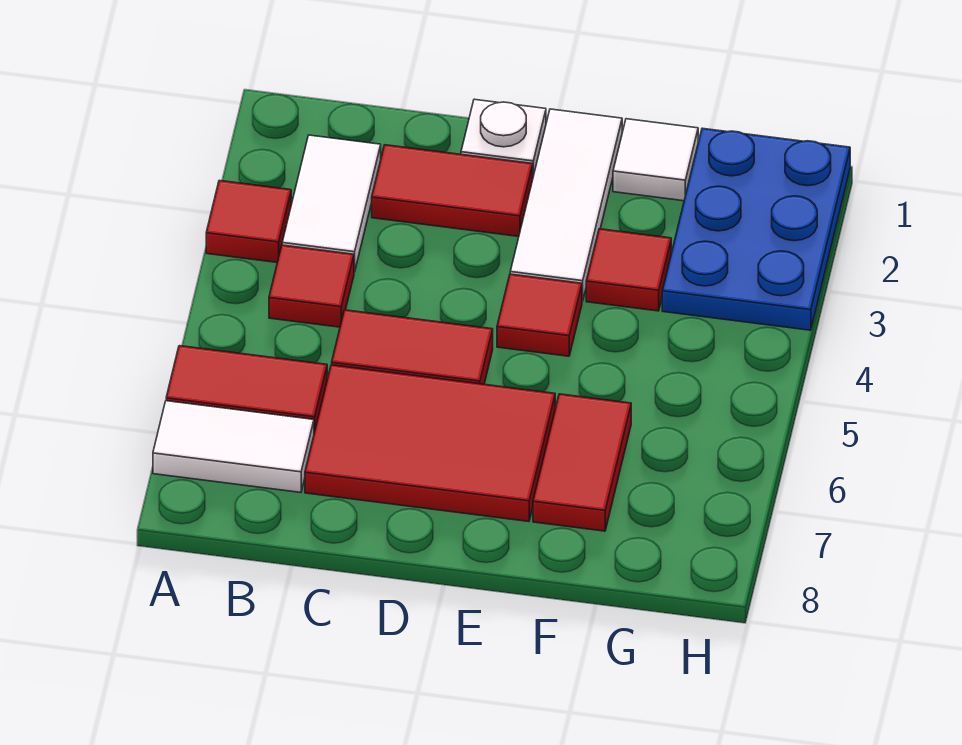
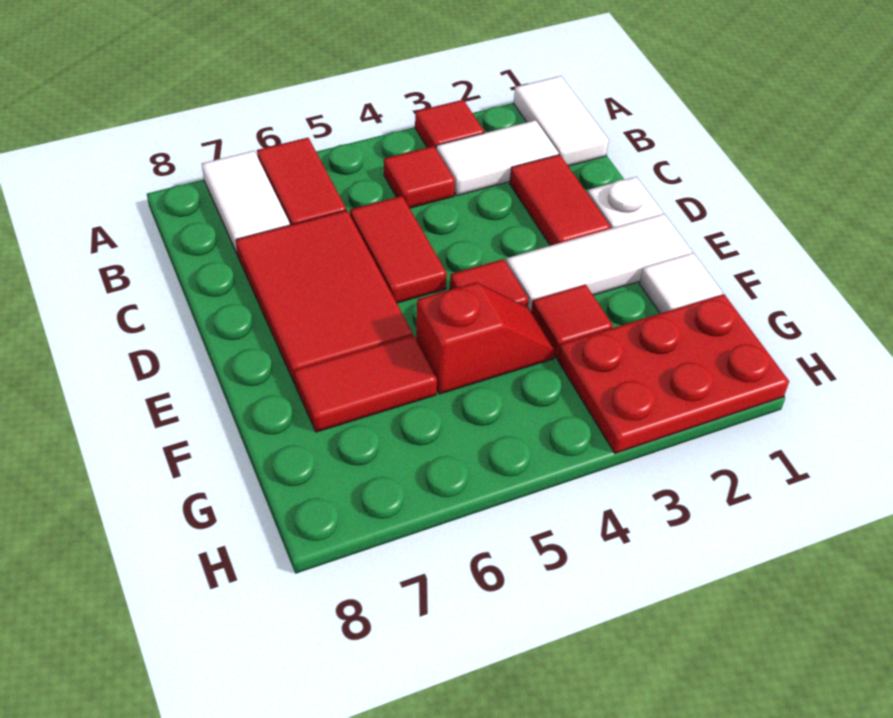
none -> white 1x2 tile [514,76,609,166]
none -> red 1x2 slope [416,282,555,394]
blue 2x3 plate [662,128,850,330] -> red 2x3 plate [558,294,789,453]

